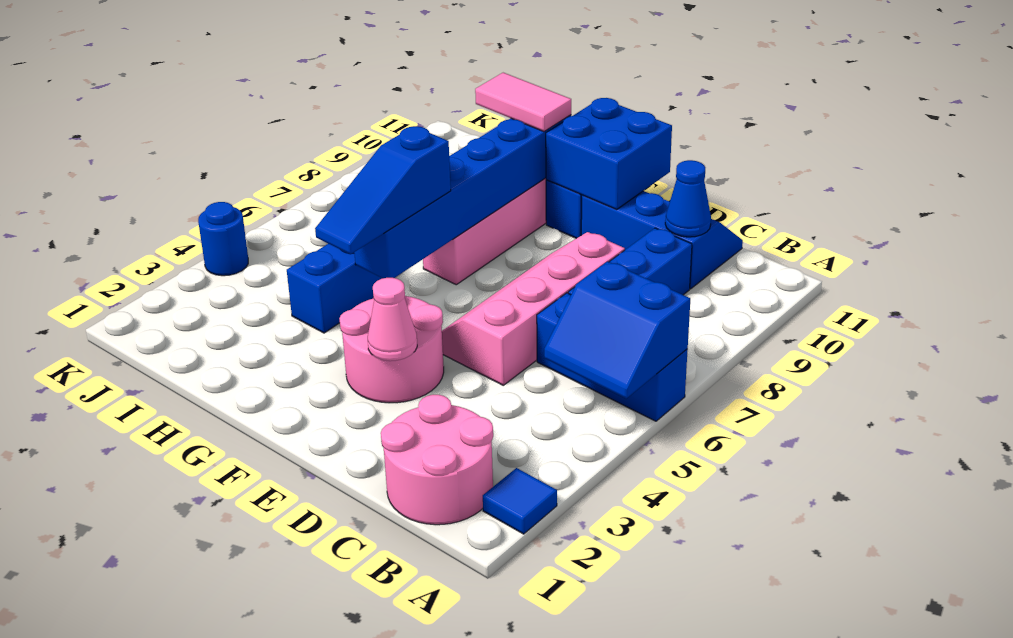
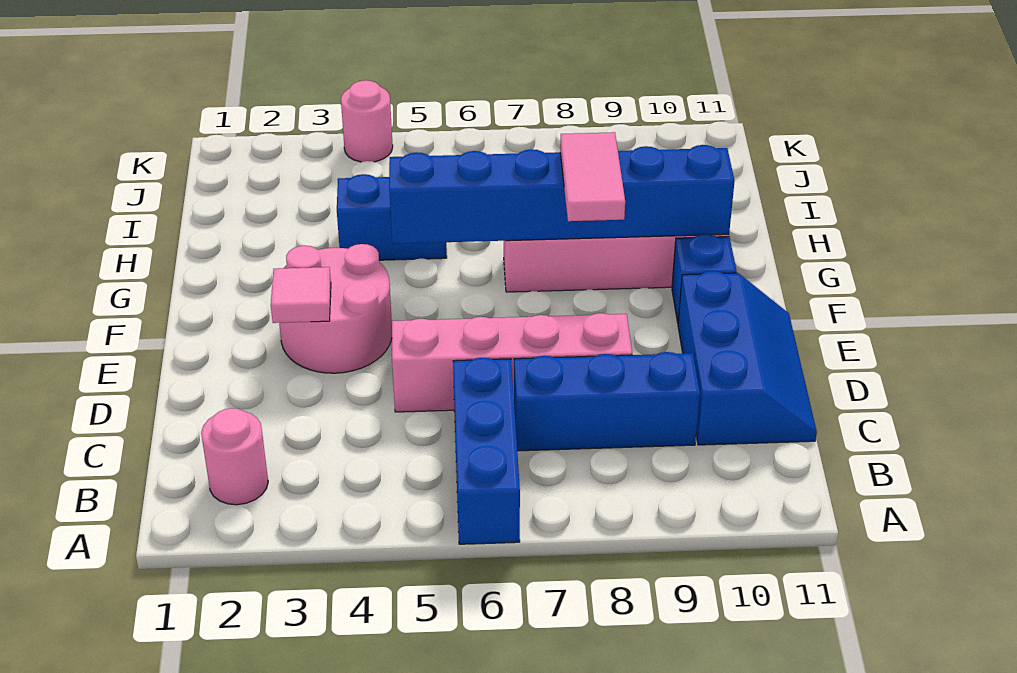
blue 1x1 tile [483,468,557,534] -> none
blue 2x2 slope [544,261,690,399] -> none
pink 2x2 round brick [381,395,493,525] -> pink 1x1 round brick [201,408,268,505]
blue 1x1 cone [665,160,711,237] -> none
pink 1x1 cone [368,278,417,361] -> pink 1x1 tile [271,267,331,323]
blue 2x2 brick [546,98,672,209] -> none
blue 1x3 slope [315,126,451,254] -> none
pink 1x2 tile [475,73,571,132] -> pink 1x2 tile moved to [560,132,625,221]
blue 1x1 round brick [198,202,248,276] -> pink 1x1 round brick [341,80,393,162]

